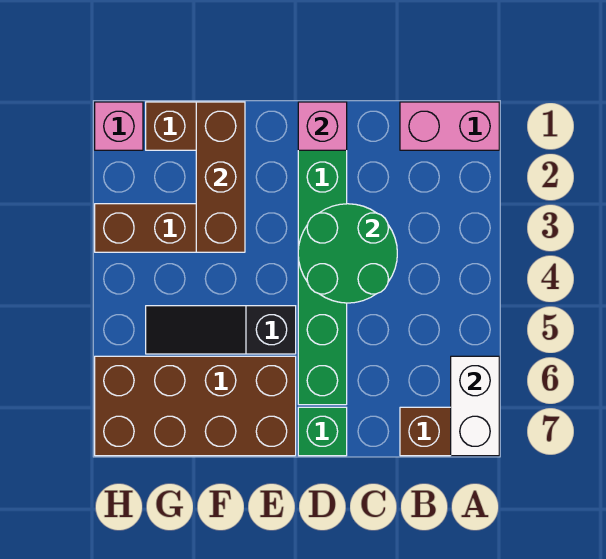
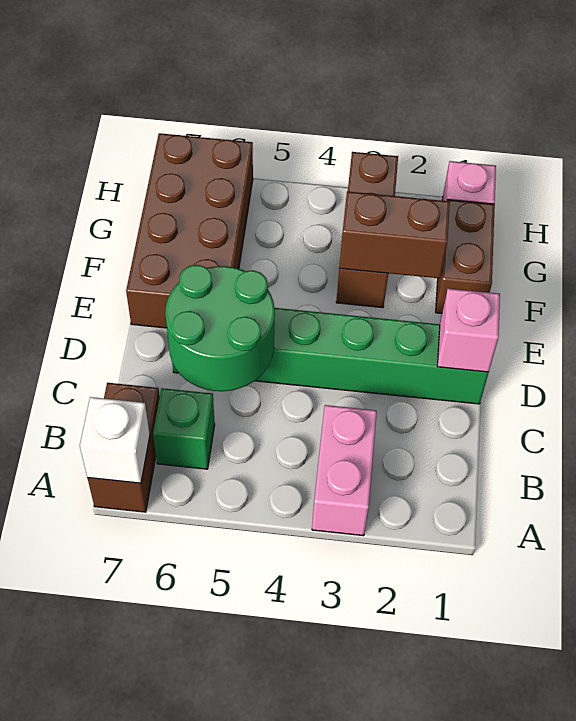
pink 1x2 brick [400,102,499,150] -> pink 1x2 brick moved to [312,405,377,536]
white 1x2 brick [451,356,499,456] -> white 1x1 brick [80,397,150,483]
green 2x2 round brick [298,204,397,303] -> green 2x2 round brick moved to [165,265,275,391]
green 1x1 brick [298,407,347,456] -> green 1x1 brick moved to [153,388,215,469]
black 1x3 slope [146,306,296,354] -> none
brown 1x3 brick [196,102,245,252] -> brown 1x2 brick [339,191,450,278]

